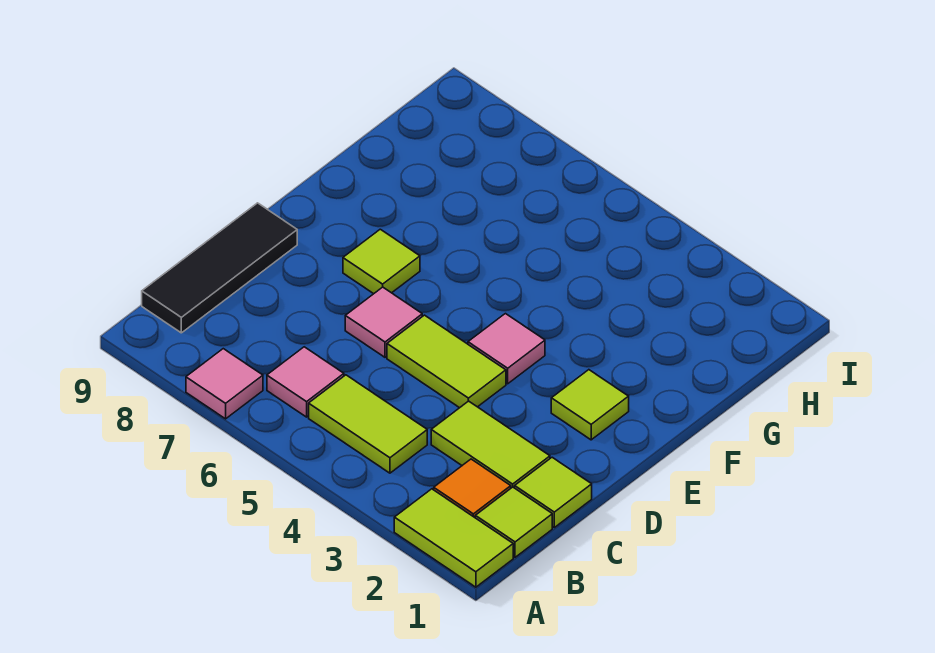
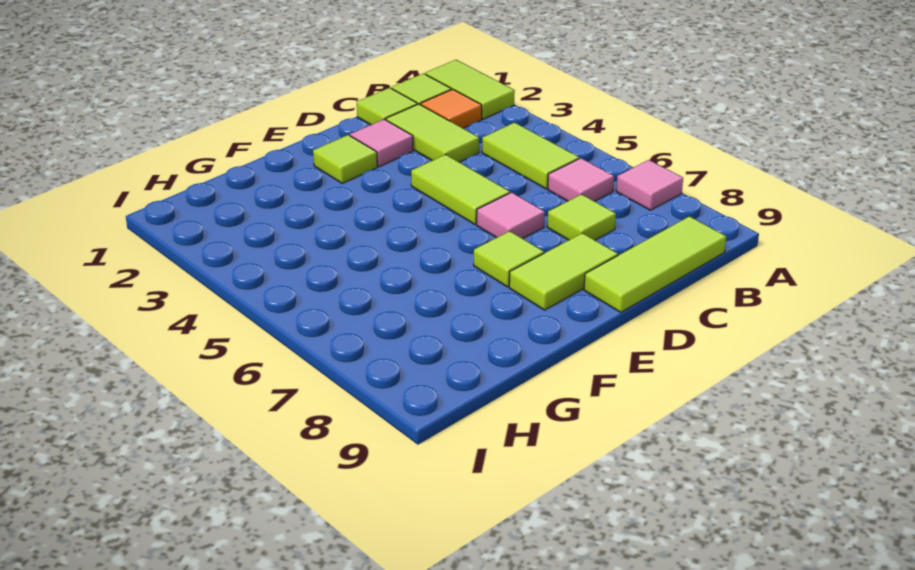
black 1x3 tile [142,203,297,333] -> lime 1x3 tile [584,216,726,312]
none -> lime 1x1 tile [547,194,616,240]
none -> lime 1x2 tile [509,233,618,310]
pink 1x1 tile [468,314,545,384] -> pink 1x1 tile moved to [350,119,413,167]

